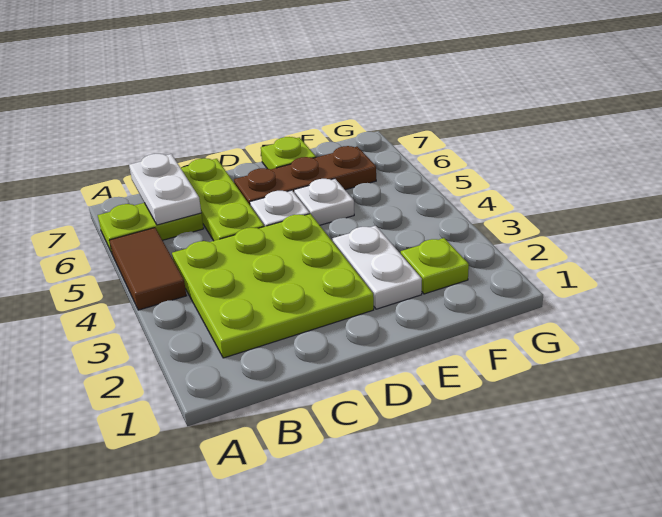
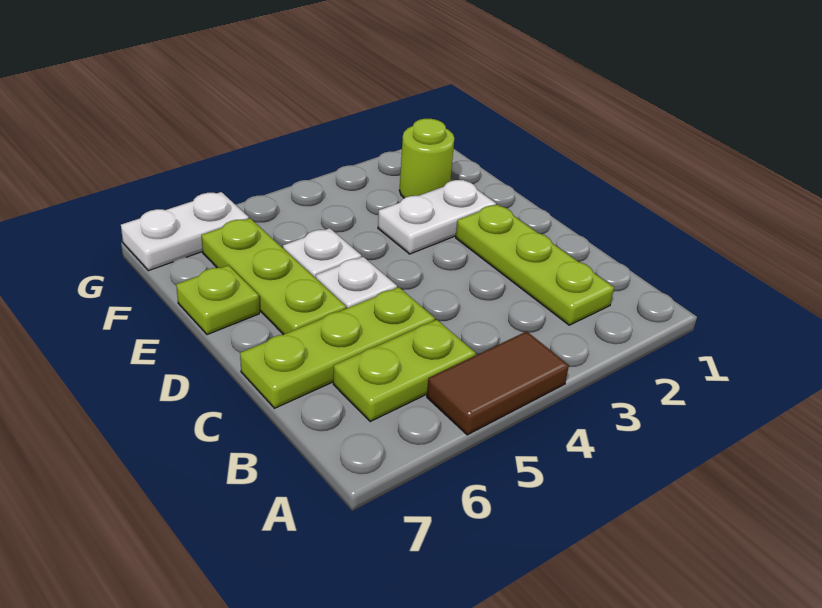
lime 1x2 plate [98,203,204,253] -> lime 1x2 plate turned to [333,320,476,421]
lime 3x3 plate [172,214,374,358] -> lime 1x3 plate [456,204,614,325]
white 1x2 plate [129,154,201,225] -> white 1x2 plate moved to [121,192,249,271]
brown 1x3 plate [234,146,376,205] -> lime 1x3 plate [201,218,346,335]
lime 1x1 plate [401,238,469,294] -> lime 1x1 round brick [399,119,454,198]

